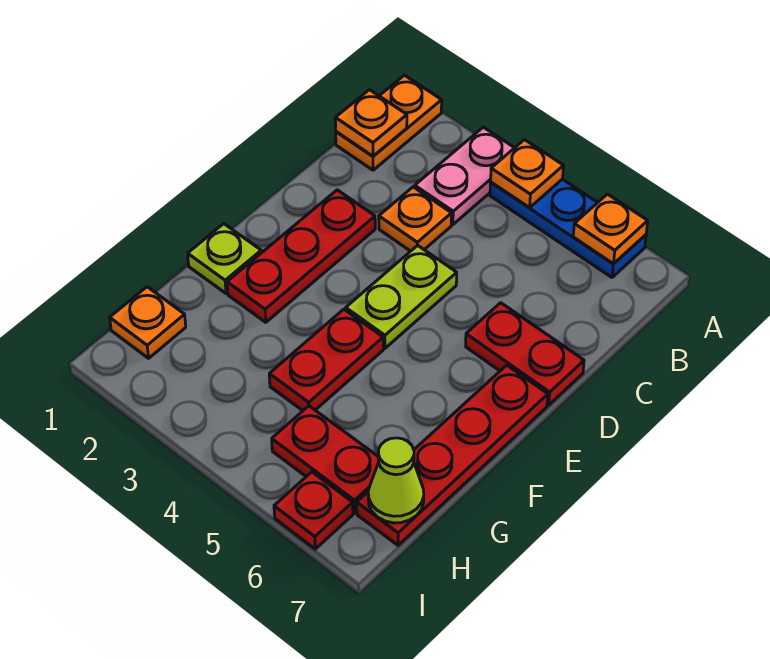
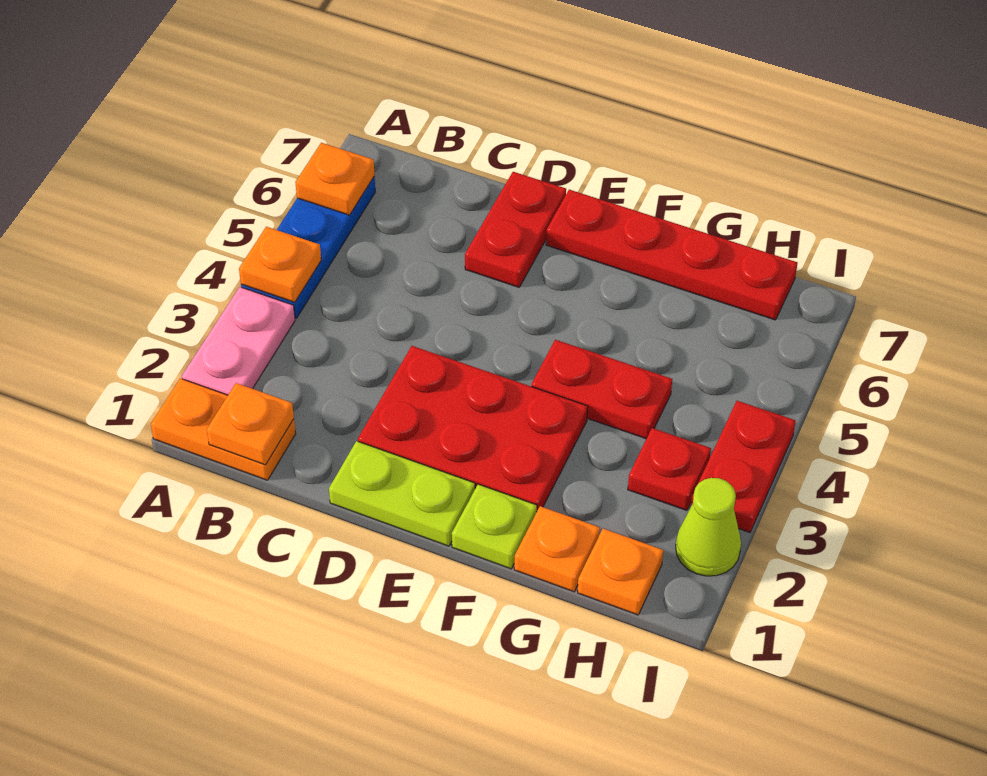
pink 1x2 plate [415,127,514,225] -> pink 1x2 plate turned to [182,287,295,395]
orange 1x1 plate [379,187,452,251] -> orange 1x1 plate moved to [514,506,600,592]
red 1x3 plate [227,190,375,322] -> red 2x3 plate [358,346,588,511]
lime 1x2 plate [346,245,457,348] -> lime 1x2 plate moved to [329,441,475,546]
red 1x2 plate [272,406,379,513] -> red 1x2 plate moved to [691,401,796,532]
lime 1x1 cone [368,438,424,523] -> lime 1x1 cone moved to [676,478,741,576]
red 1x1 plate [274,472,353,549] -> red 1x1 plate moved to [628,428,711,510]

